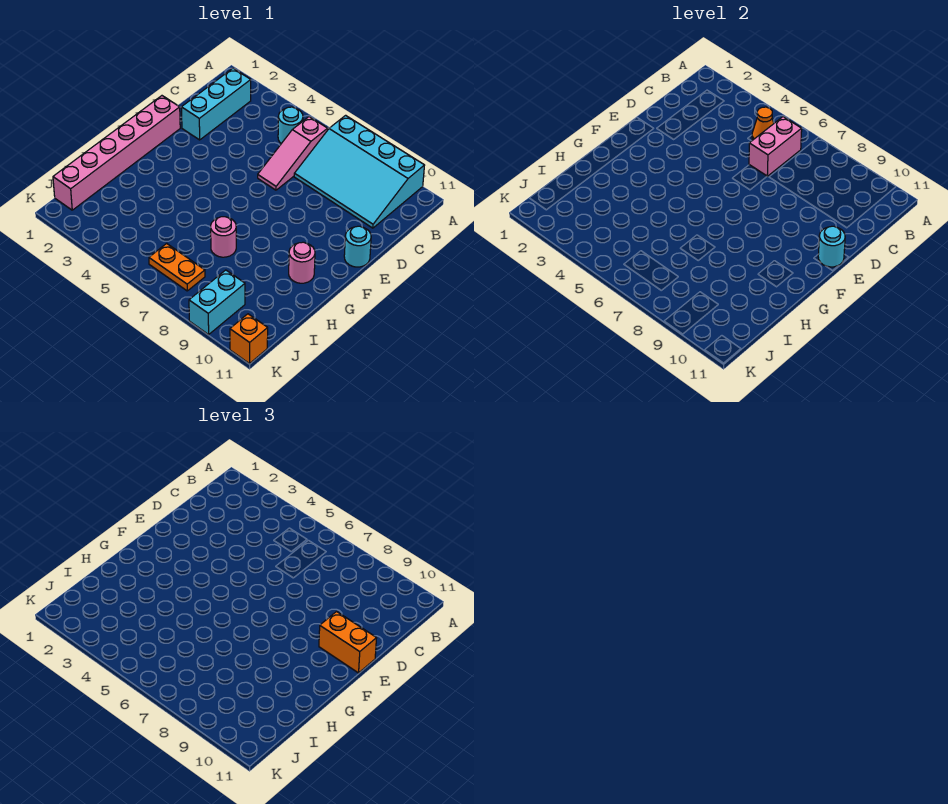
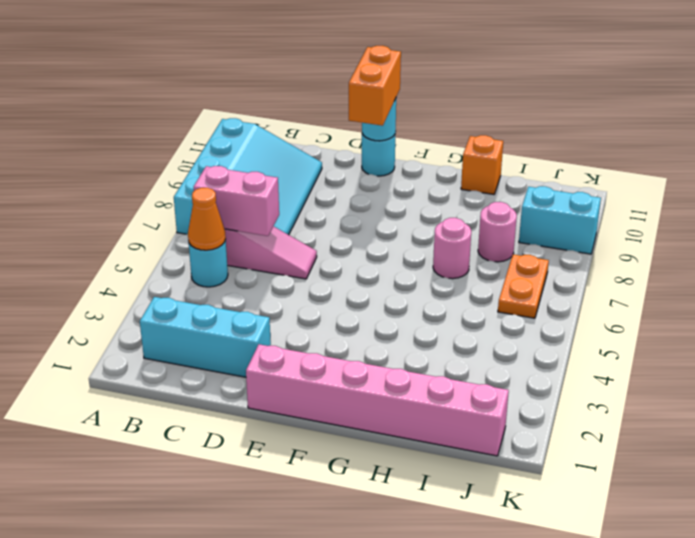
pink 1x1 round brick [289,242,315,283] -> pink 1x1 round brick moved to [478,202,517,262]
orange 1x1 brick [230,314,268,364] -> orange 1x1 brick moved to [461,135,503,194]

